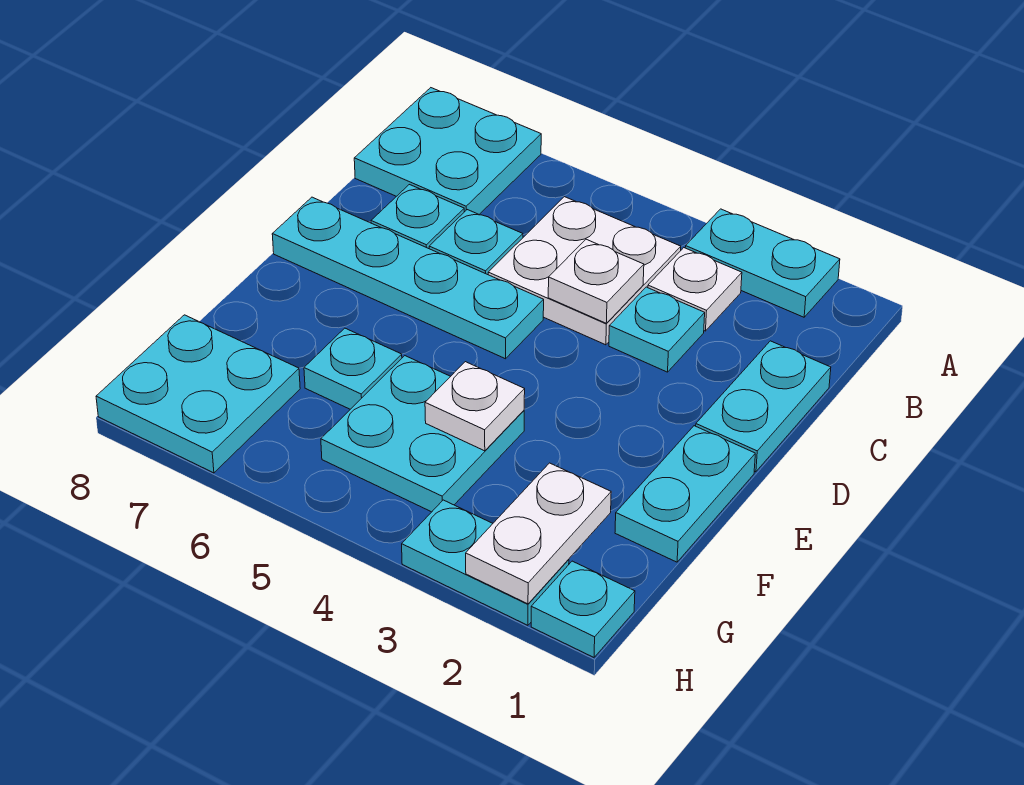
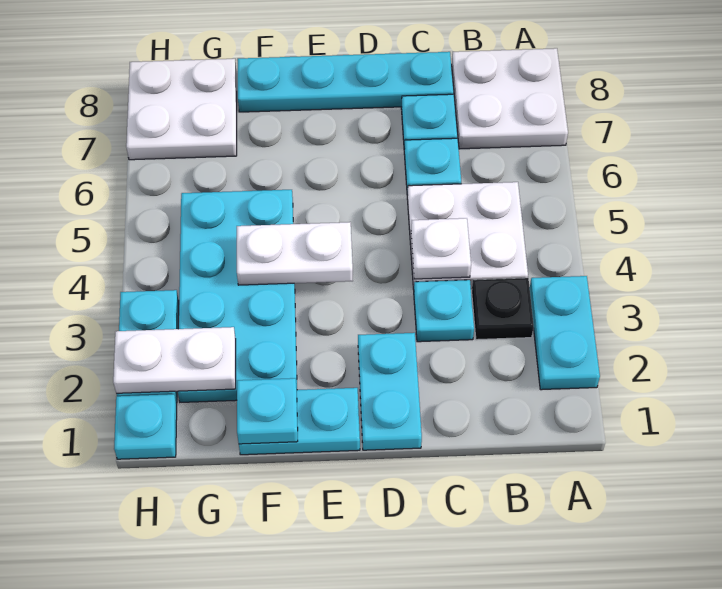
cyan 2x2 plate [354,88,541,214] -> white 2x2 plate [452,48,568,149]
white 1x1 plate [648,248,742,331] -> black 1x1 plate [472,278,534,340]
cyan 1x2 plate [696,341,831,472] -> cyan 1x2 plate turned to [358,333,422,450]
cyan 1x4 plate [272,197,544,359] -> cyan 1x4 plate turned to [238,52,454,112]
cyan 2x2 plate [321,356,524,512] -> cyan 2x4 plate [178,190,297,402]
white 1x1 plate [425,362,525,451] -> white 1x2 plate [237,222,353,285]
cyan 1x1 plate [304,328,402,409] -> cyan 1x1 plate moved to [237,378,298,444]
cyan 2x2 plate [96,315,300,473] -> white 2x2 plate [126,59,237,160]

